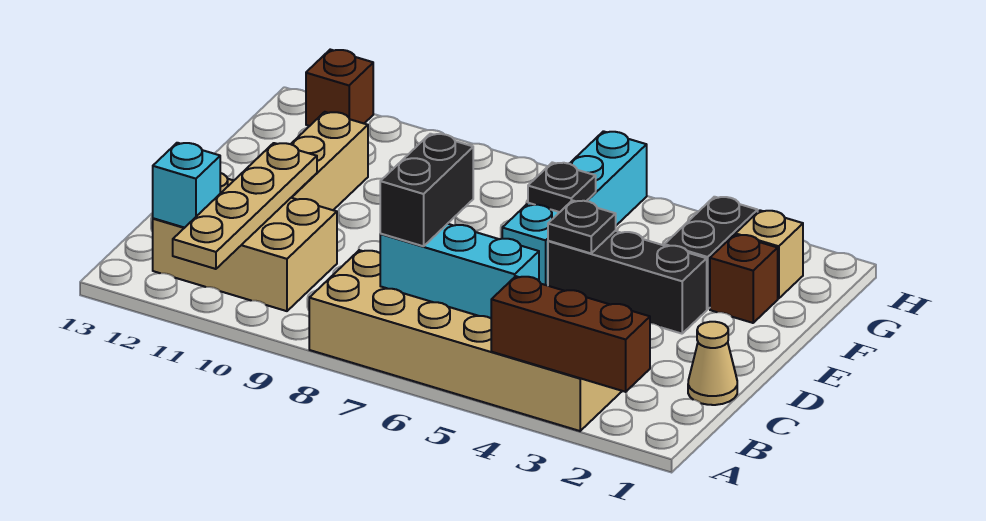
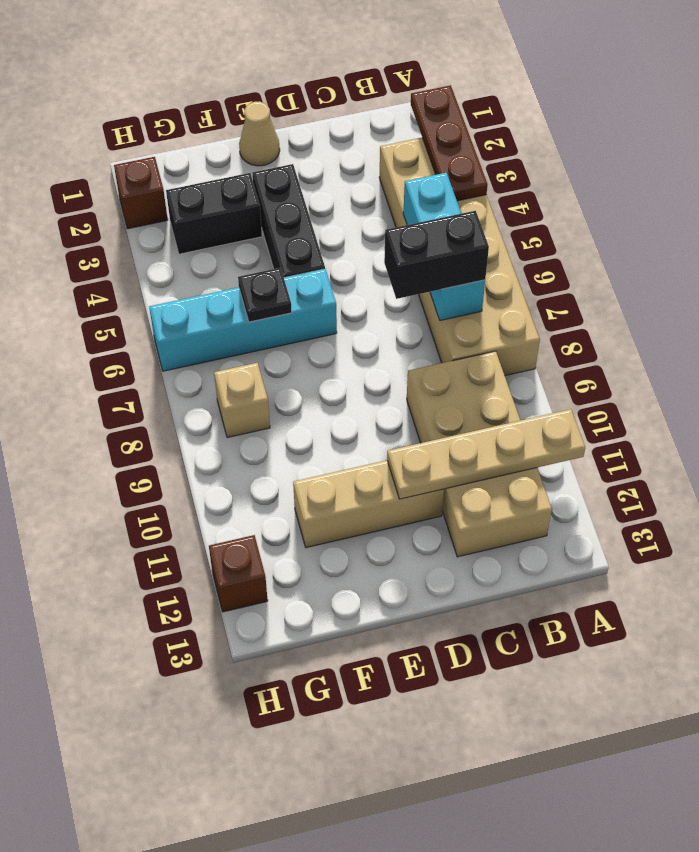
brown 1x3 brick [491,276,650,392] -> brown 1x3 plate [411,85,488,201]
tan 2x3 brick [153,173,337,311] -> tan 2x4 brick [407,351,552,557]
cyan 1x1 brick [153,143,220,228] -> none
tan 1x1 cone [688,322,737,405] -> tan 1x1 cone moved to [239,102,280,166]
black 1x1 plate [548,200,616,253] -> none
brown 1x1 brick [710,235,778,323] -> brown 1x1 brick moved to [114,157,168,229]
tan 1x1 brick [736,210,803,299] -> tan 1x1 brick moved to [214,363,270,438]

